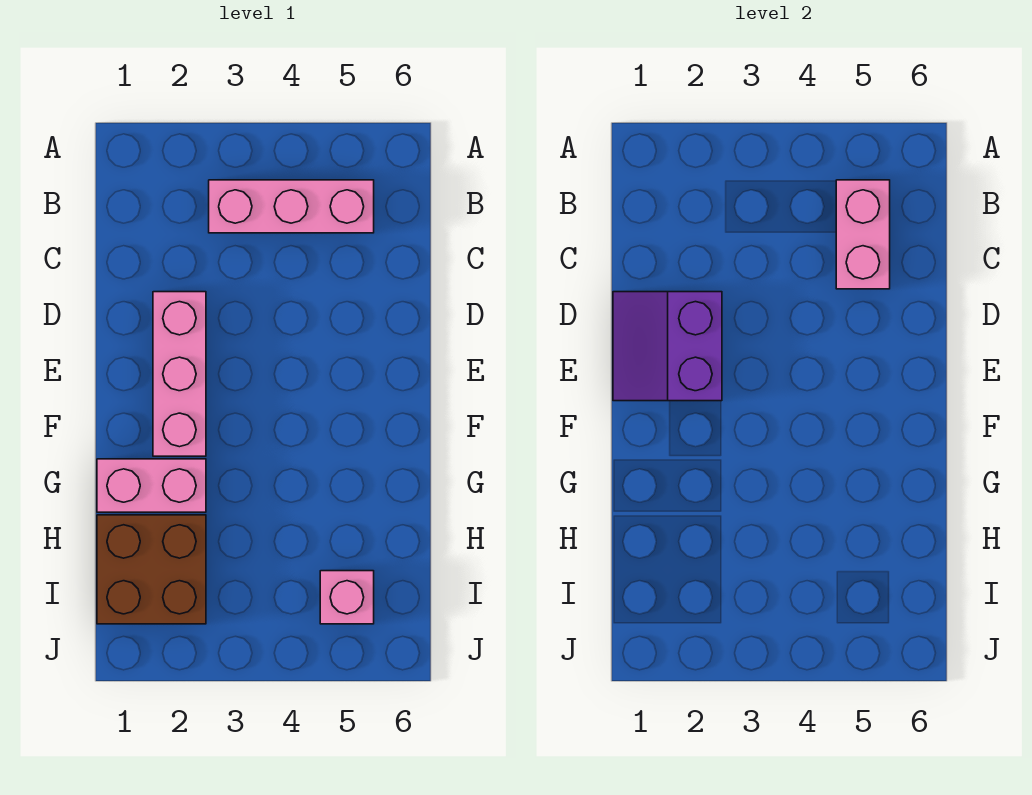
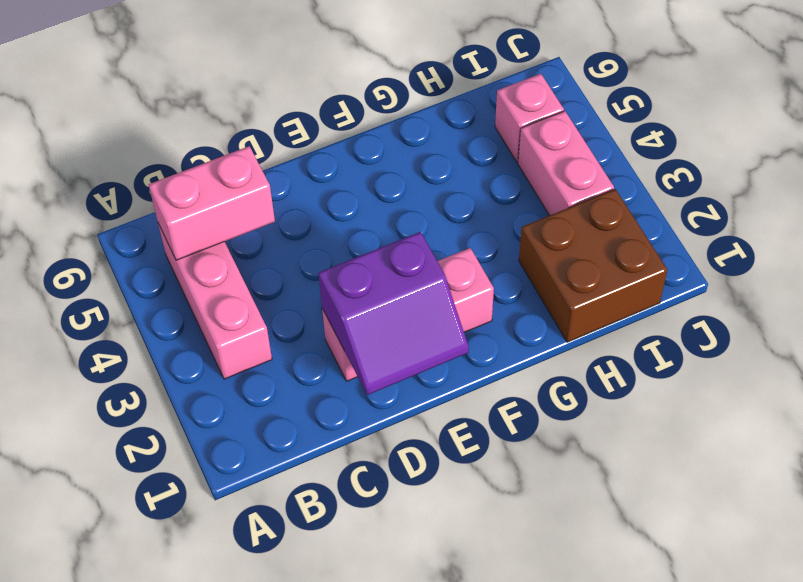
pink 1x2 brick [97,459,206,512] -> pink 1x2 brick moved to [518,111,614,215]

